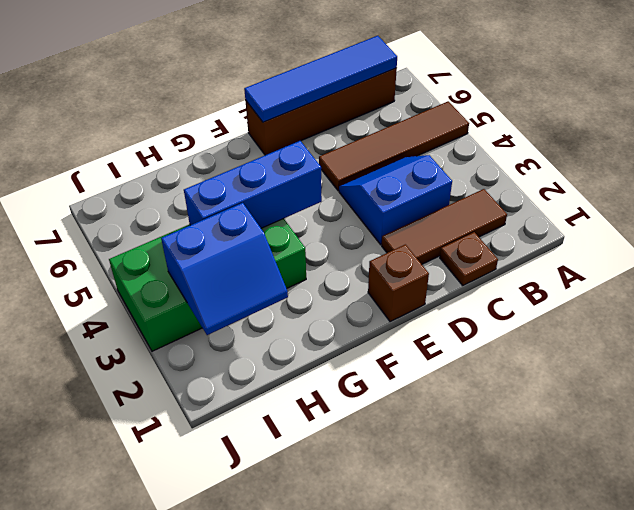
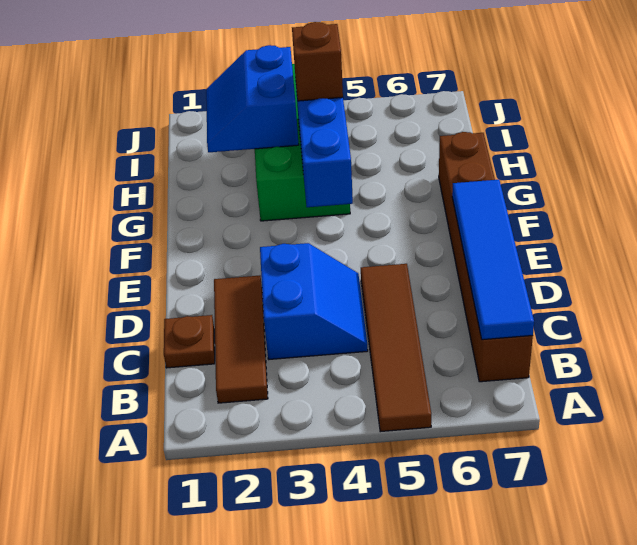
brown 1x4 brick [245,68,397,155] -> brown 1x6 brick [439,132,533,382]
brown 1x1 brick [368,244,429,322] -> brown 1x1 brick moved to [292,22,343,101]

